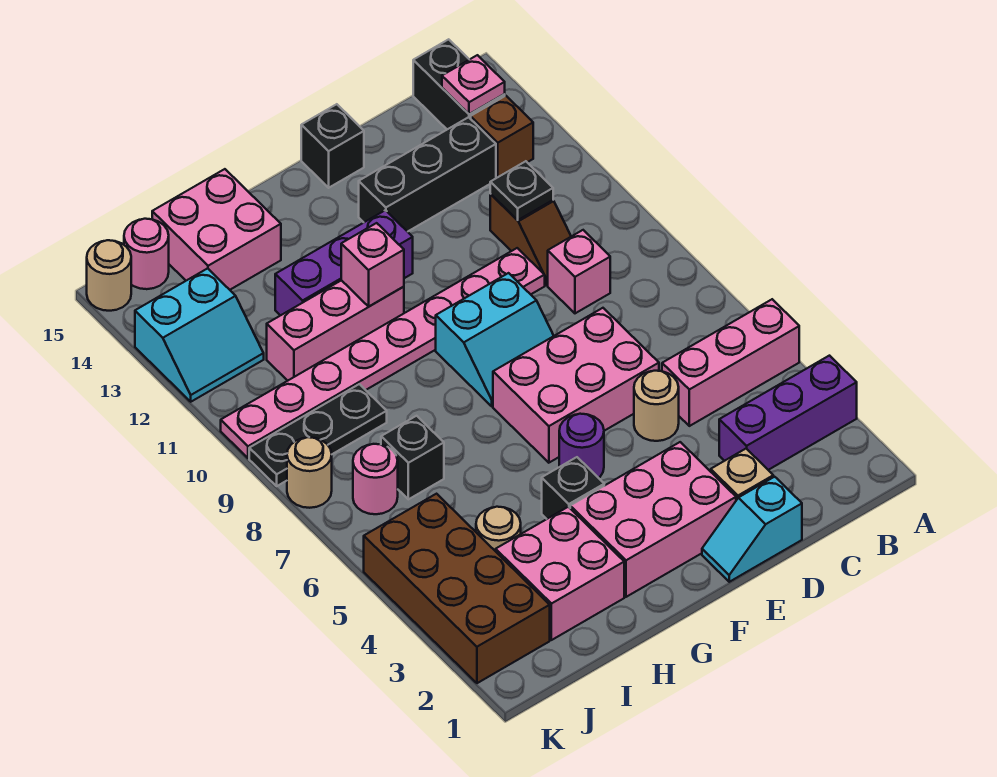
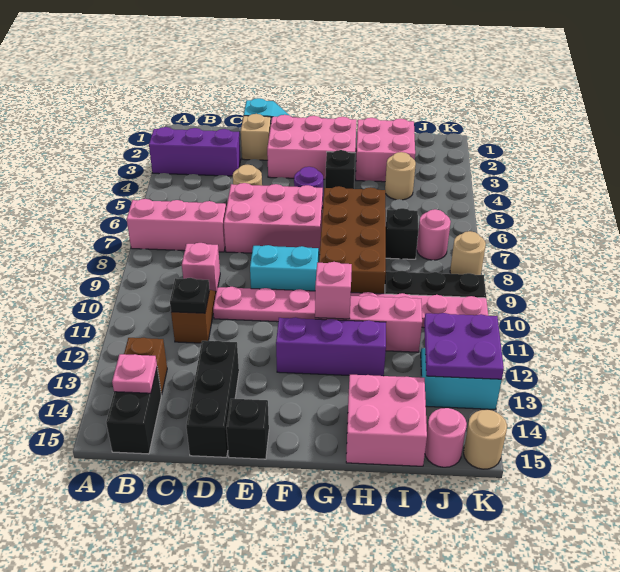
pink 1x3 brick [662,299,799,426] -> pink 1x3 brick moved to [127,199,226,252]
black 1x3 brick [359,117,496,232] -> black 1x3 brick turned to [186,341,239,457]
brown 2x4 brick [364,494,550,683] -> brown 2x4 brick moved to [319,186,386,294]
none -> purple 2x2 plate [424,313,504,380]

